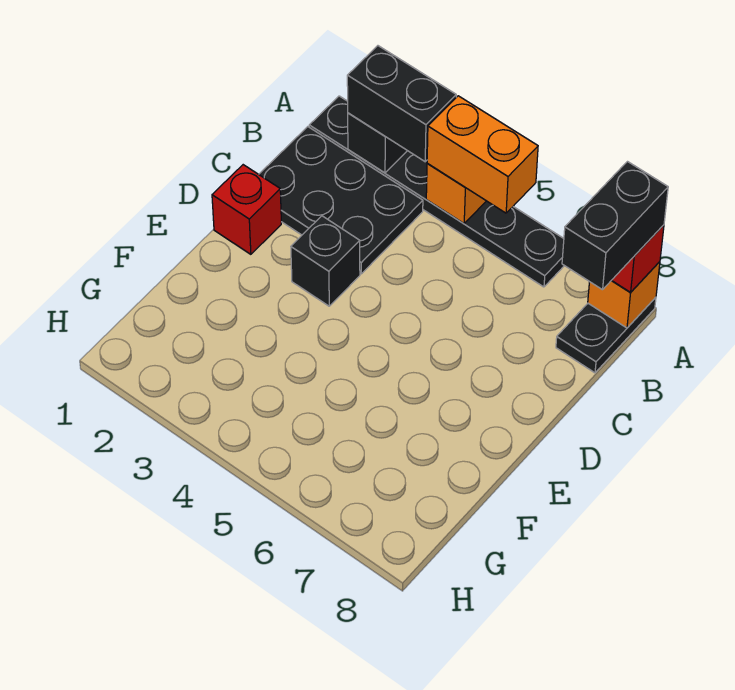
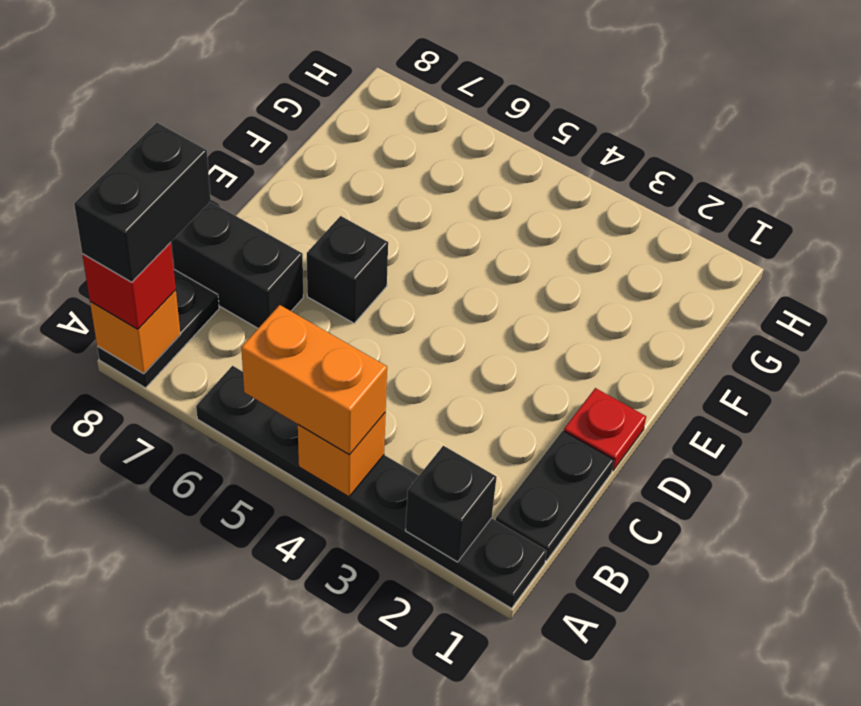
black 1x2 brick [347,46,456,162] -> black 1x2 brick moved to [171,202,303,328]
black 2x3 plate [259,127,423,274] -> black 1x2 plate [496,431,614,561]
red 1x1 brick [212,165,281,254] -> red 1x1 plate [564,388,646,470]
black 1x1 brick [291,216,360,306] -> black 1x1 brick moved to [307,216,388,323]

